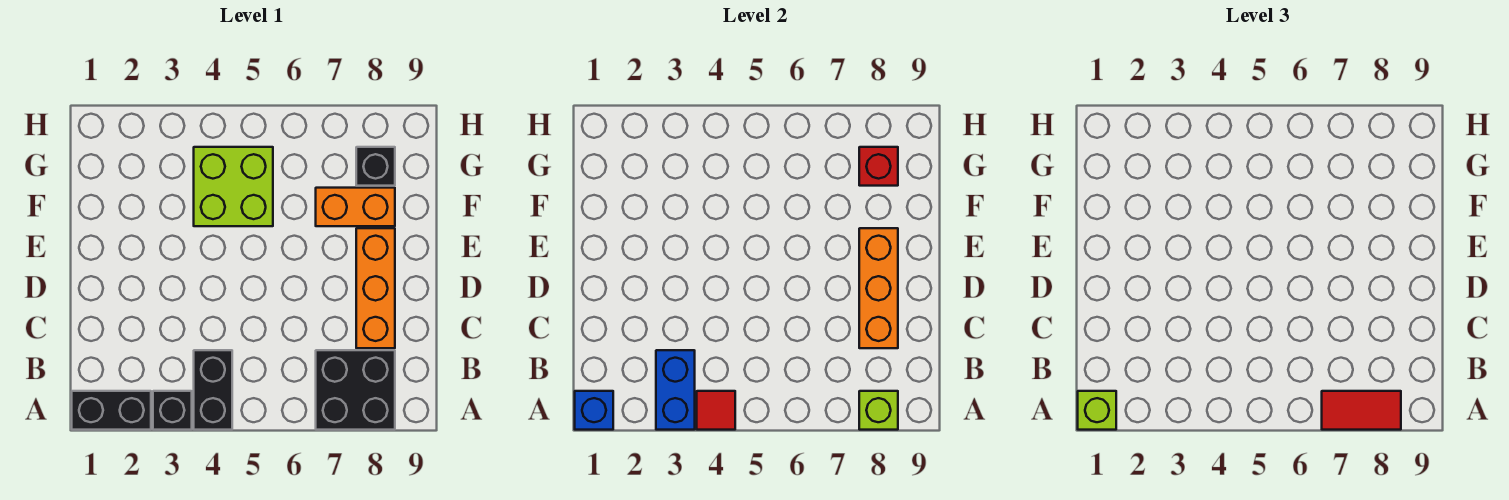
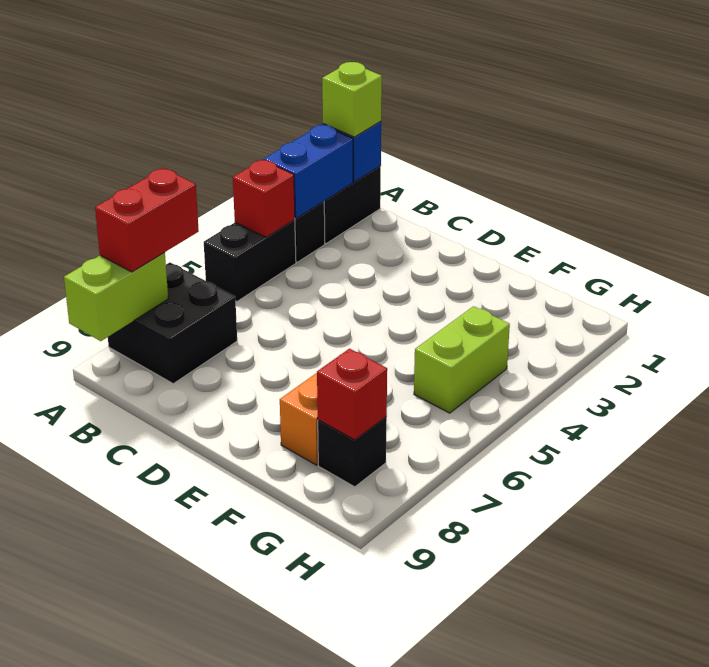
blue 1x2 brick [656,350,695,430] -> blue 1x2 brick turned to [264,125,353,218]
black 1x2 brick [194,350,232,430] -> black 1x2 brick turned to [204,220,296,301]
red 1x1 tile [697,391,735,430] -> red 1x1 brick [233,160,295,237]
red 1x2 tile [1322,391,1401,430] -> red 1x2 brick [95,168,199,272]
lime 1x1 brick [859,391,898,430] -> lime 1x2 brick [64,253,168,341]
orange 1x3 brick [356,228,395,348] -> none
orange 1x3 brick [859,228,898,348] -> none
lime 2x2 brick [194,147,273,226] -> lime 1x2 brick [414,306,510,413]

